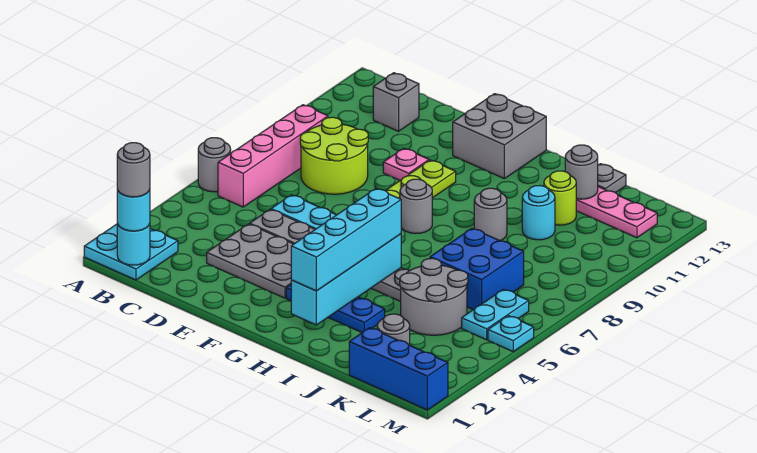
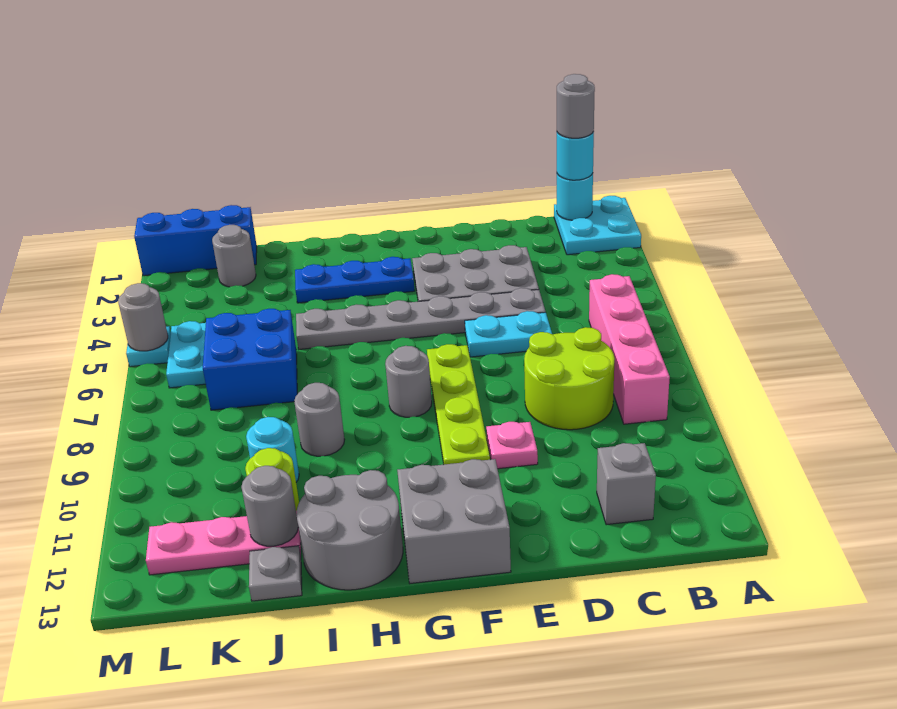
grey 1x1 round brick [198,138,231,192] -> grey 1x1 round brick moved to [118,283,168,351]
cyan 1x4 brick [291,234,401,325] -> none
cyan 1x4 brick [291,189,401,291] -> none
grey 2x2 round brick [400,258,468,335] -> grey 2x2 round brick moved to [296,470,403,590]

